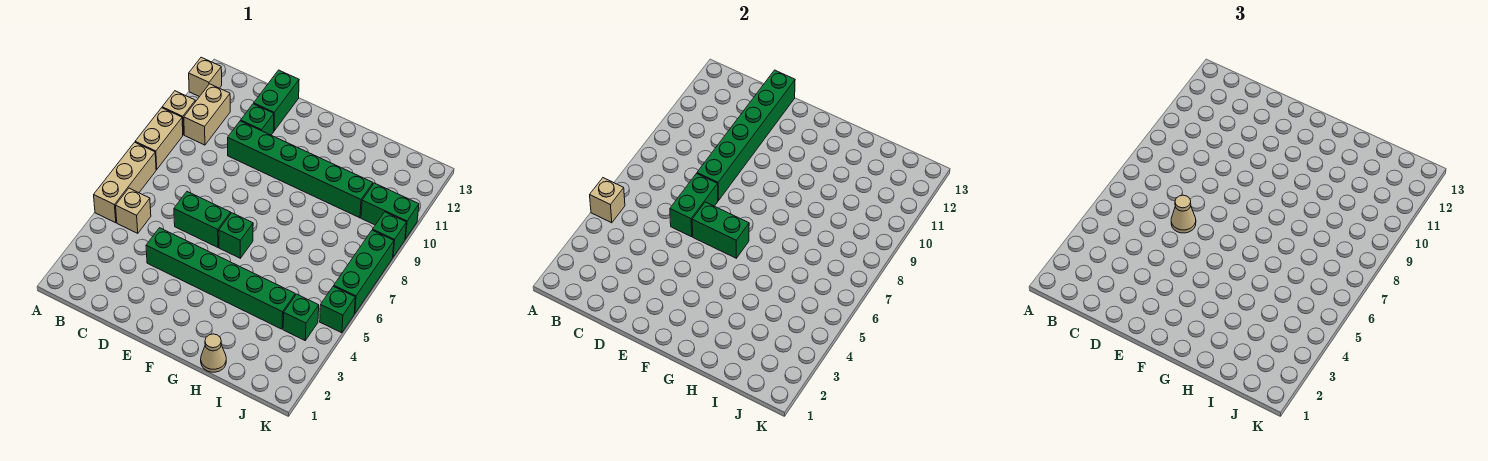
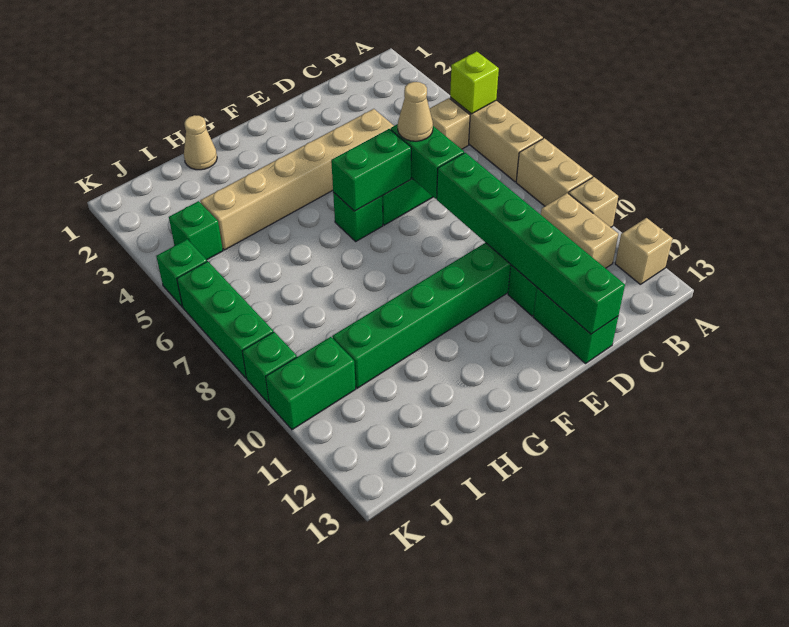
tan 1x1 brick [590,178,625,223] -> lime 1x1 brick [450,52,499,114]
green 1x6 brick [146,228,295,329] -> tan 1x6 brick [200,109,394,250]

